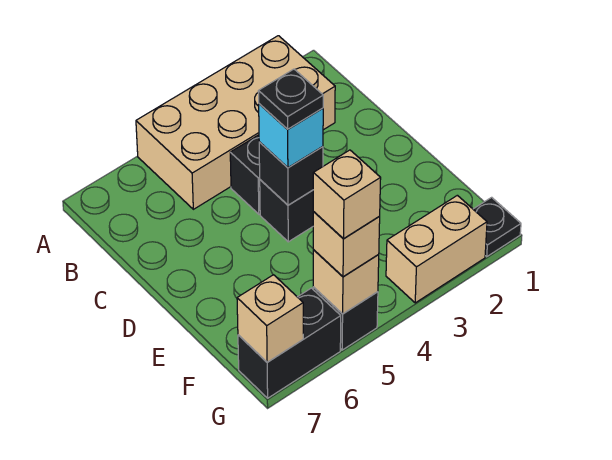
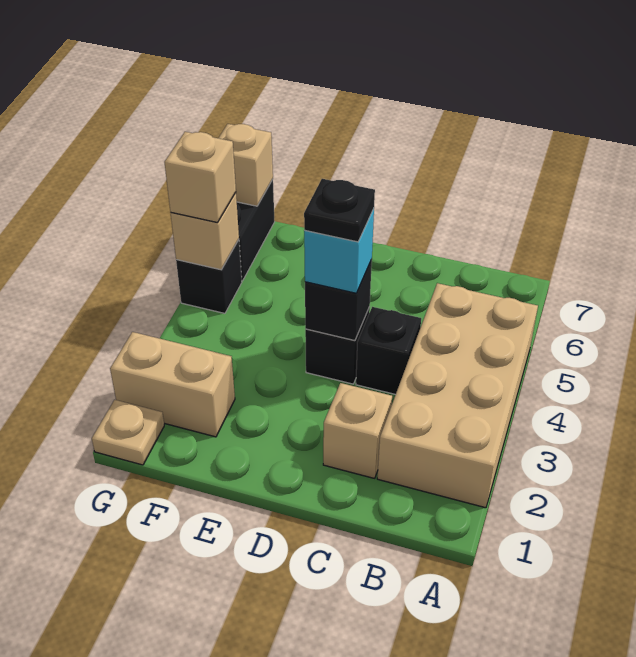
black 1x1 plate [473,197,521,256] -> tan 1x1 plate [92,400,164,465]
tan 1x2 brick [386,195,487,303] -> tan 1x2 brick turned to [110,332,235,437]
tan 1x1 brick [313,150,381,239] -> tan 1x1 brick moved to [323,383,392,478]

